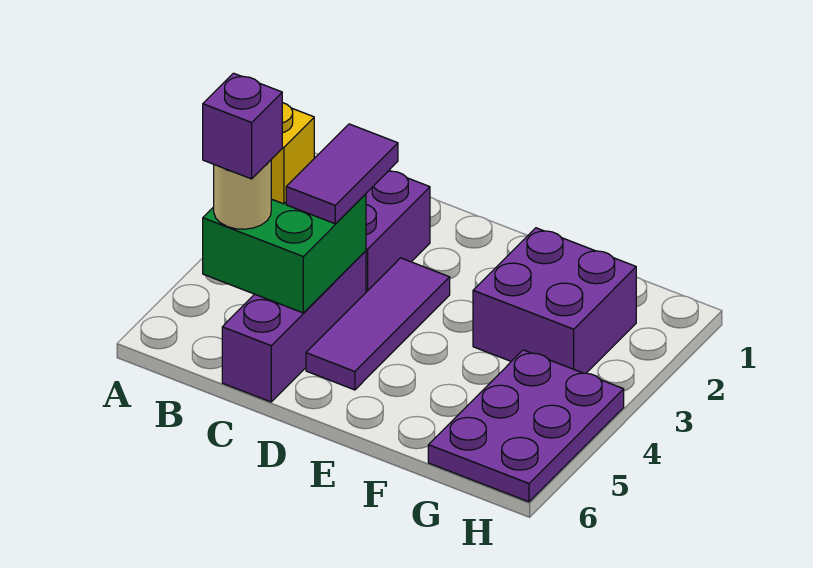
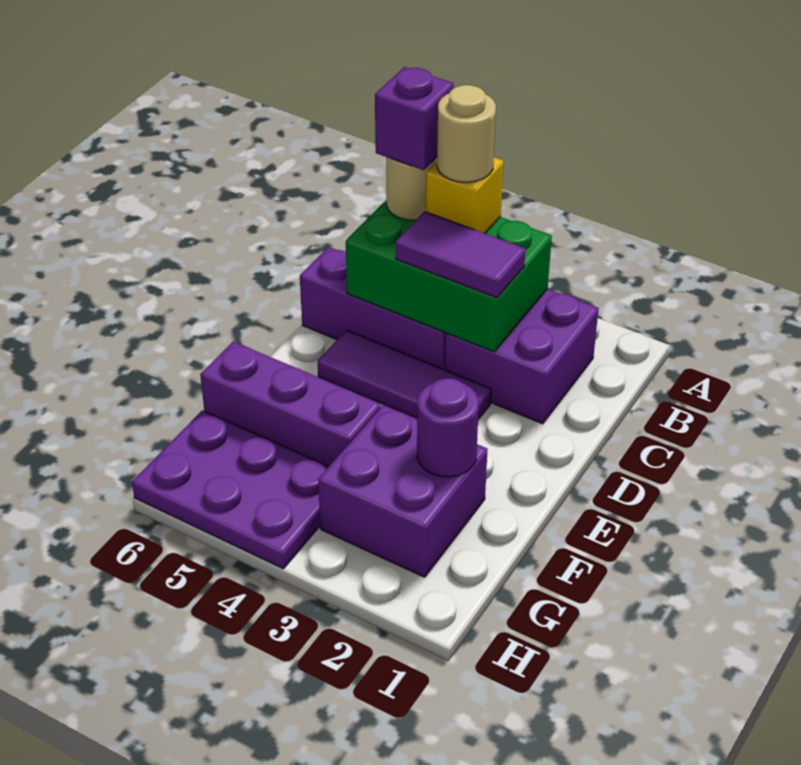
green 2x2 brick [203,194,366,313] -> green 2x3 brick [346,200,552,352]
none -> tan 1x1 round brick [437,85,496,182]
none -> purple 1x1 round brick [417,378,479,477]
none -> purple 1x3 brick [200,342,381,466]

